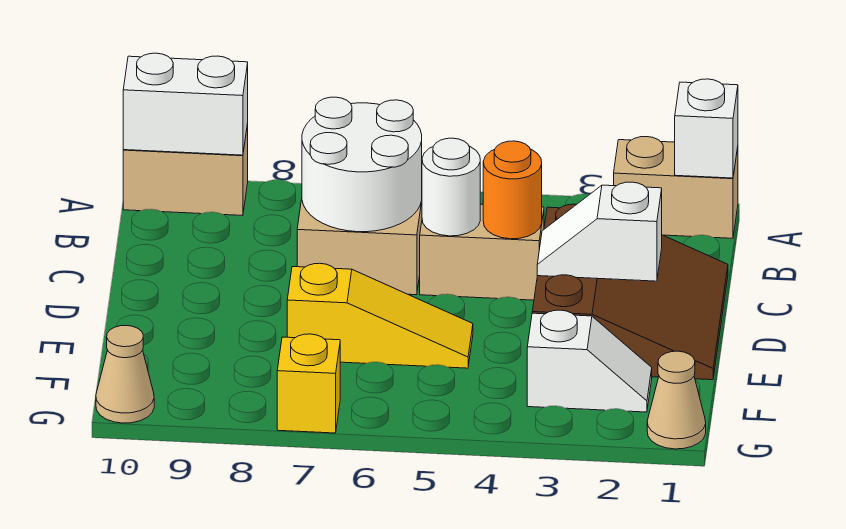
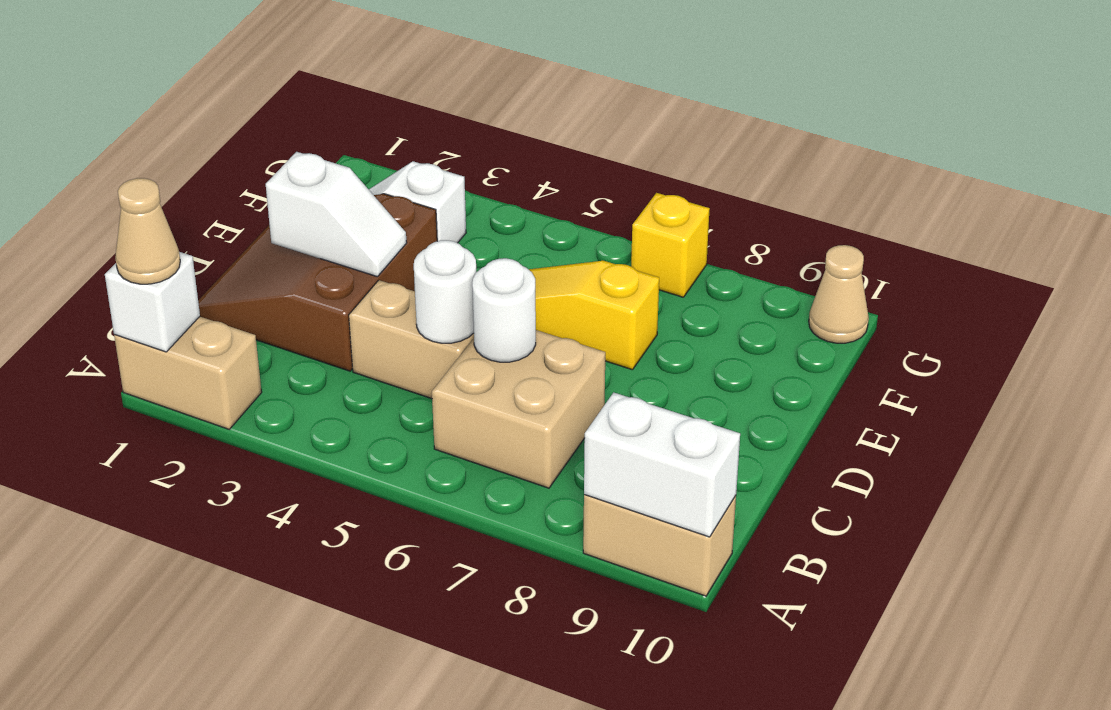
white 2x2 round brick [302,97,422,232] -> white 1x1 round brick [472,258,536,362]
orange 1x1 round brick [483,141,542,239] -> none
tan 1x1 cone [647,351,706,449] -> tan 1x1 cone moved to [115,178,180,284]

